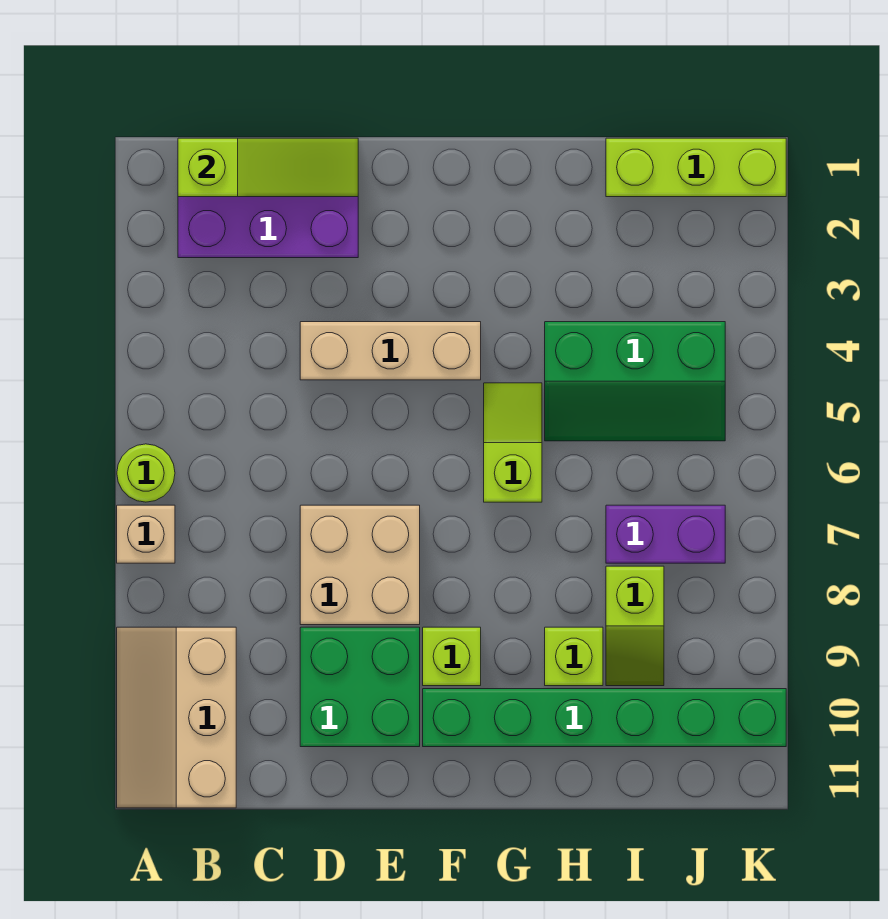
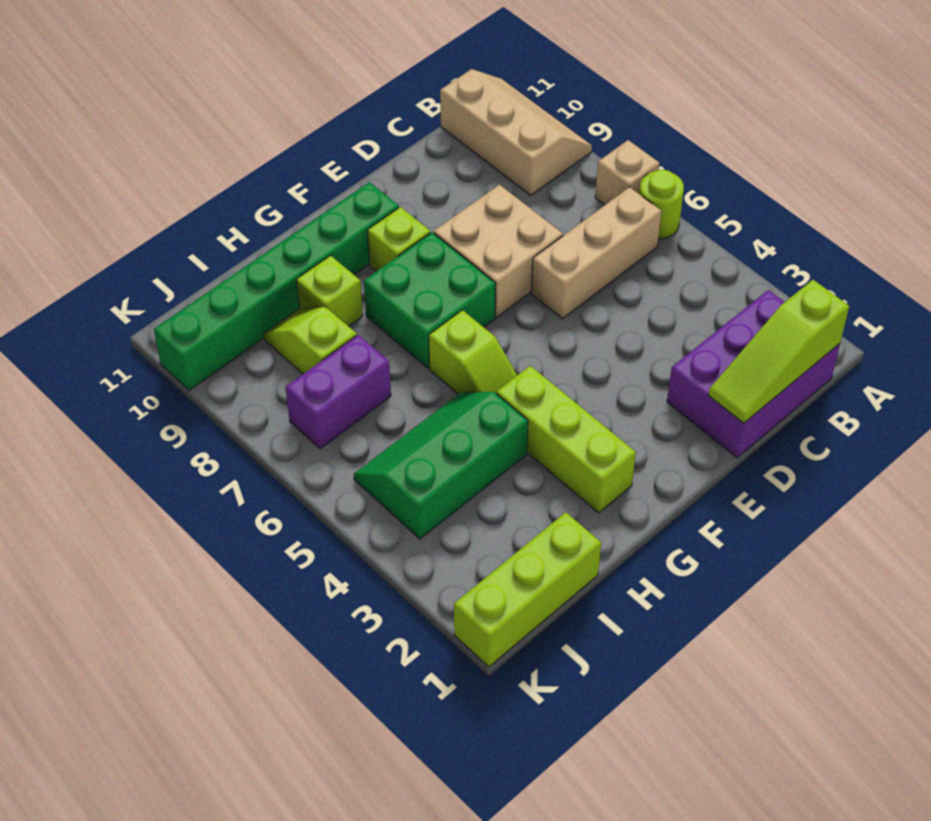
tan 1x3 brick [300,322,481,380] -> tan 1x3 brick moved to [531,187,661,319]
green 2x2 brick [300,627,420,747] -> green 2x2 brick moved to [364,232,496,368]
none -> lime 1x3 brick [496,366,636,513]

